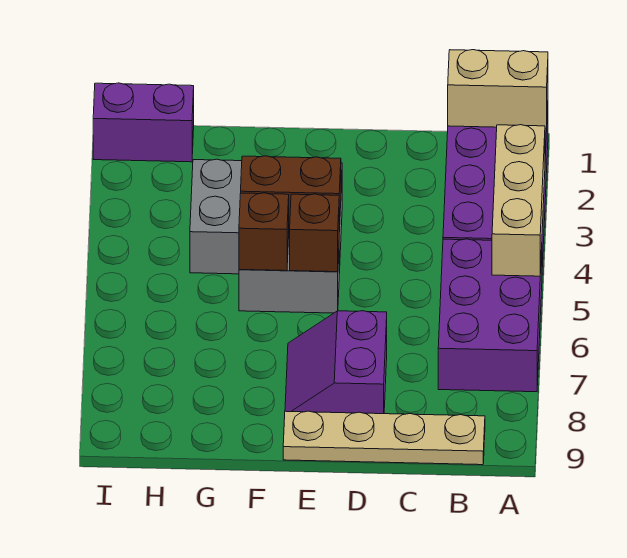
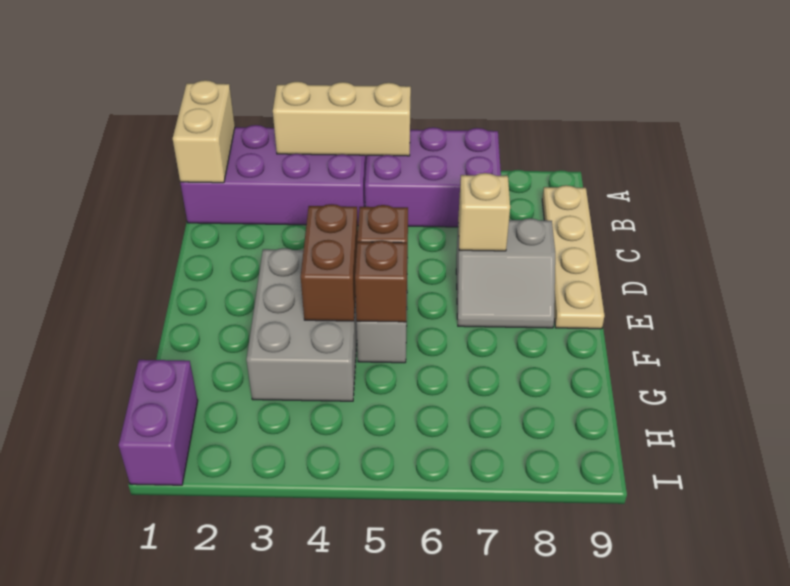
purple 2x2 slope [285,311,387,414] -> grey 2x2 slope [456,218,555,328]
none -> tan 1x1 brick [458,173,510,251]

